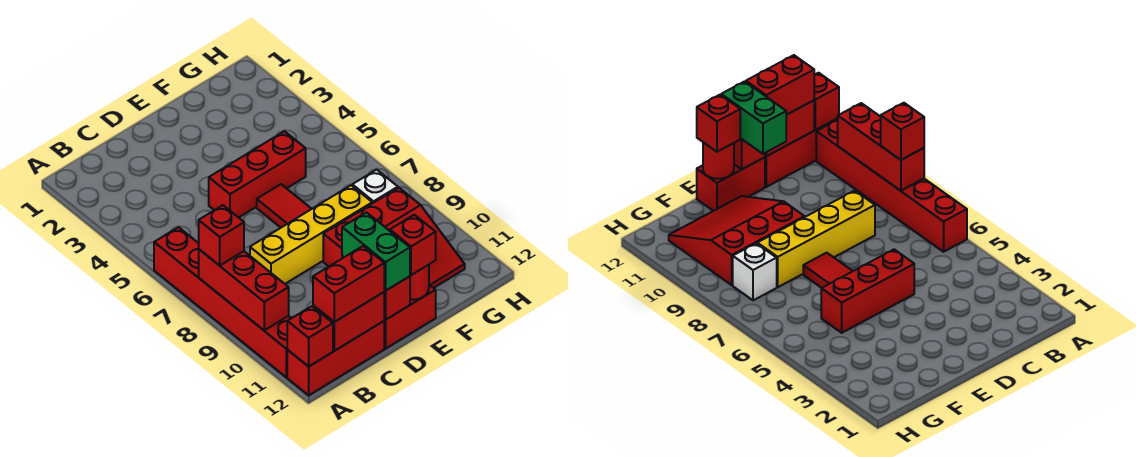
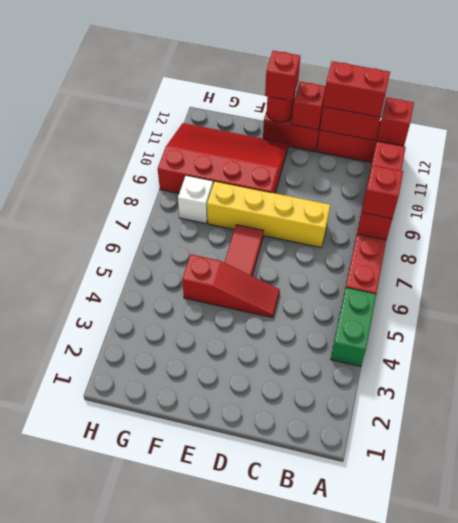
red 1x3 brick [209,131,306,218] -> red 1x3 slope [182,255,280,318]
green 1x2 brick [342,212,410,291] -> green 1x2 brick moved to [331,288,376,366]
red 3x3 slope [323,188,465,288] -> red 3x4 slope [158,123,288,193]

